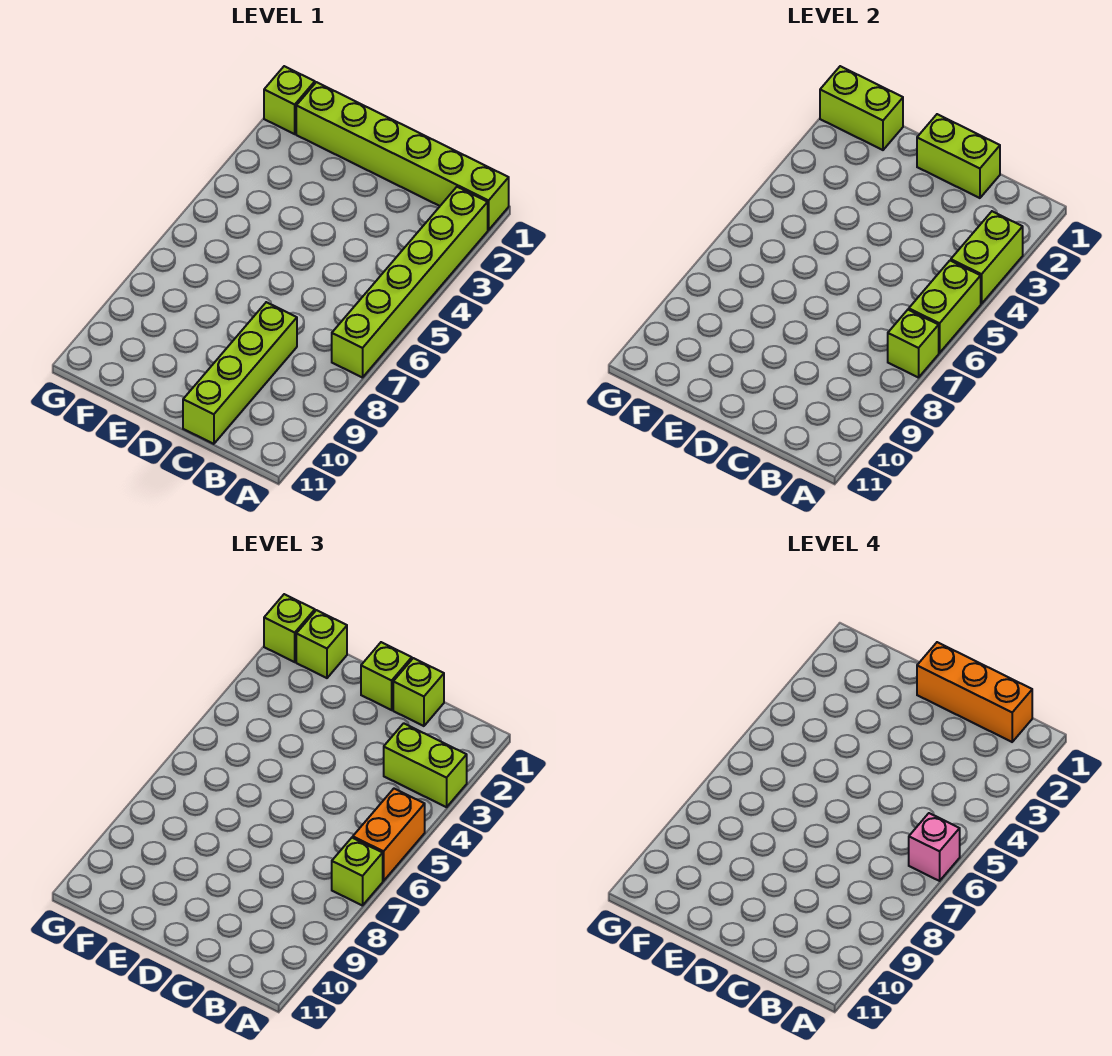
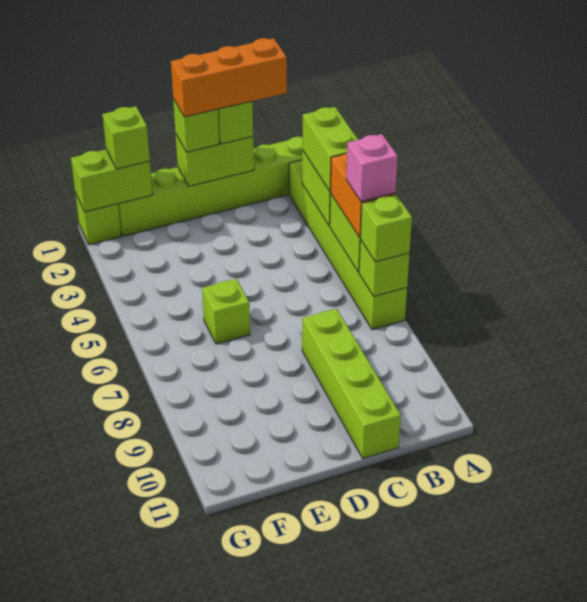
lime 1x2 brick [384,723,467,807] -> lime 1x2 brick turned to [302,107,358,191]
lime 1x1 brick [264,594,315,662] -> lime 1x1 brick moved to [202,279,250,344]

